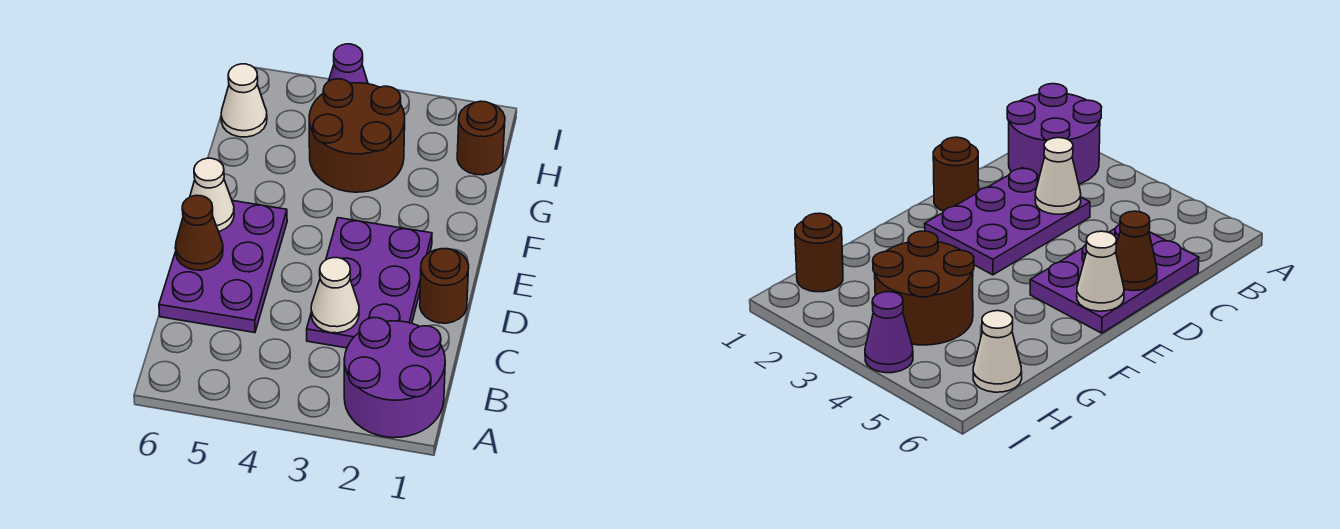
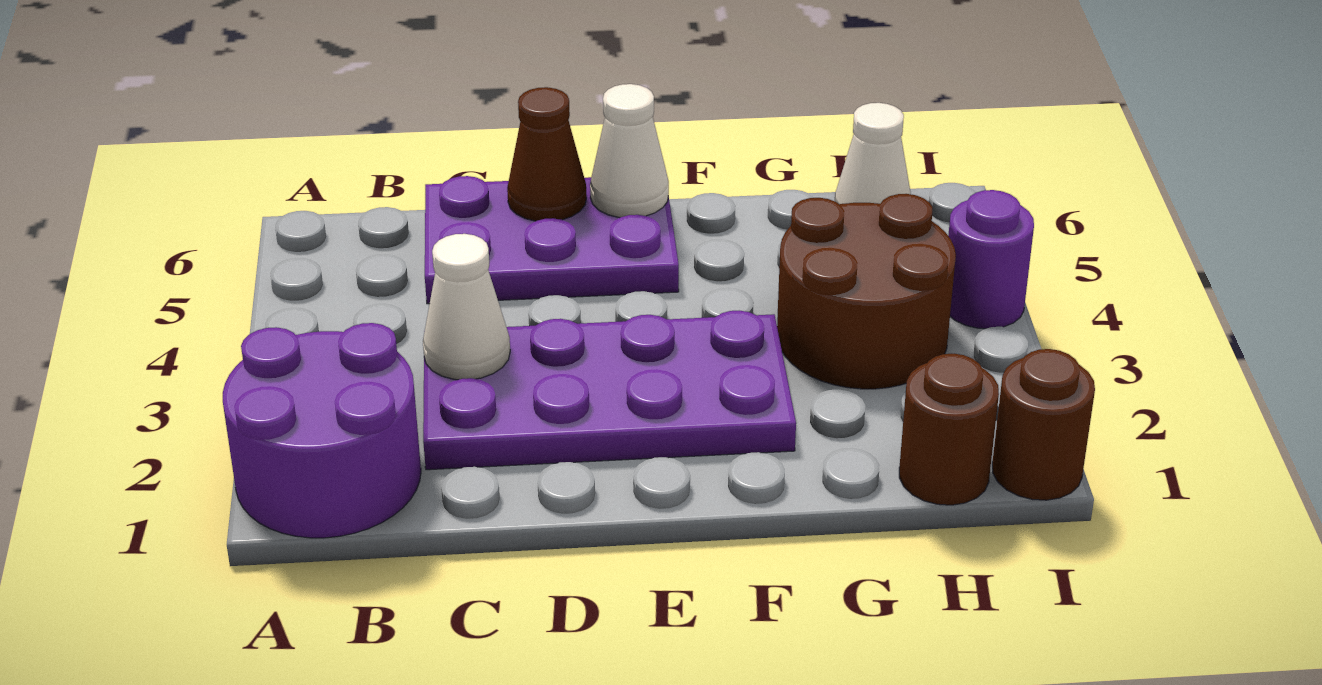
purple 2x3 plate [307,218,432,348] -> purple 2x4 plate [423,311,796,470]
brown 1x1 round brick [420,249,469,323] -> brown 1x1 round brick moved to [992,349,1095,500]
purple 1x1 cone [329,44,368,84] -> purple 1x1 round brick [948,190,1034,329]

